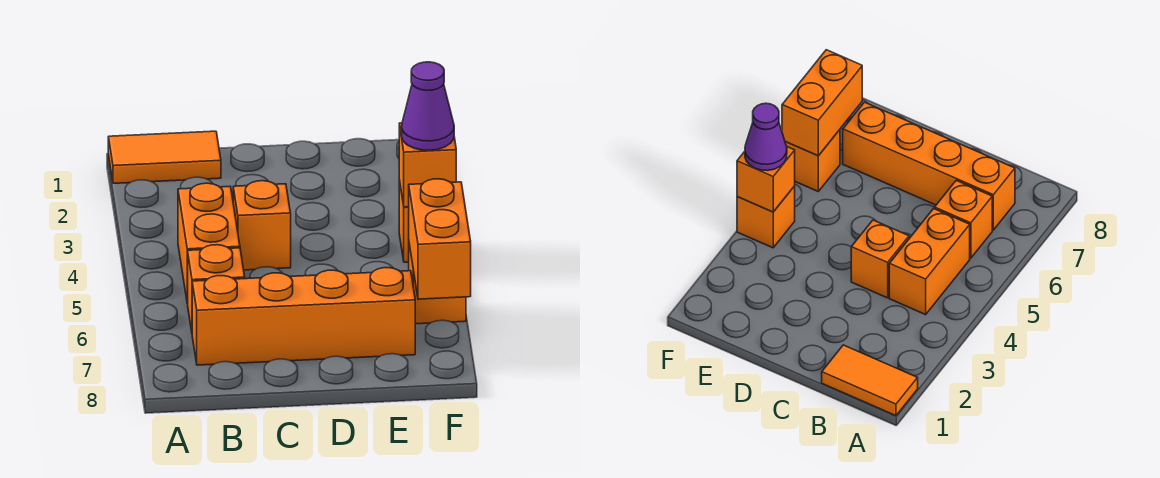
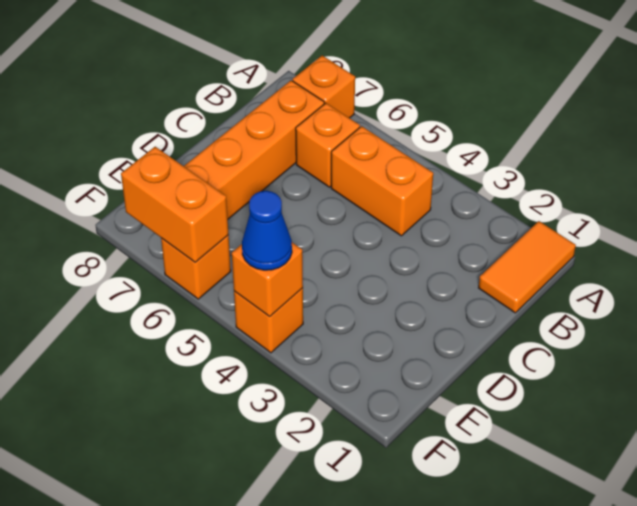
orange 1x1 brick [233,181,291,270] -> orange 1x1 brick moved to [293,55,355,118]
purple 1x1 cone [402,62,454,150] -> blue 1x1 cone [242,191,292,270]

